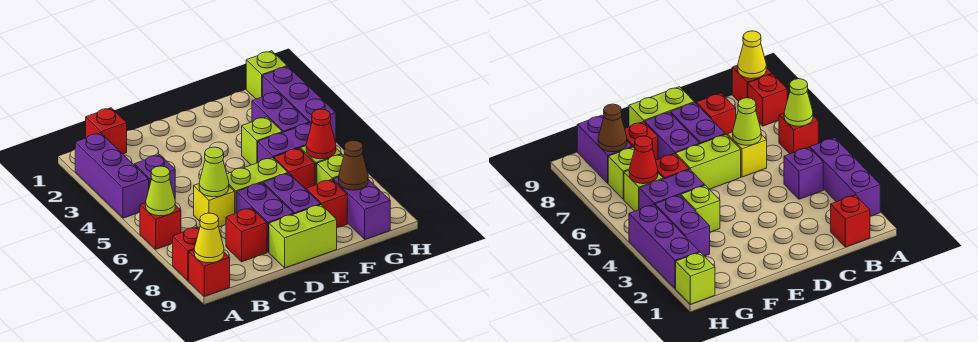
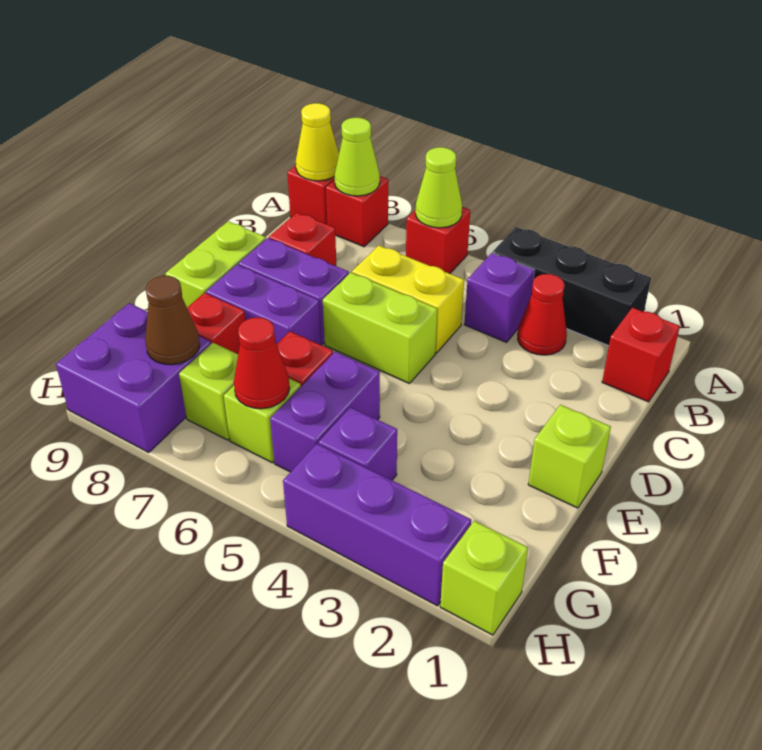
purple 1x3 brick [75,133,149,218] -> black 1x3 brick [493,227,651,346]
none -> red 1x1 cone [518,274,567,355]
yellow 1x1 brick [194,184,235,227] -> yellow 1x2 brick [352,245,464,353]
lime 1x1 cone [199,147,229,197] -> lime 1x1 cone moved to [334,118,380,196]
lime 1x2 brick [227,158,288,214] -> lime 1x2 brick turned to [323,273,437,384]
lime 1x1 brick [242,117,282,165] -> lime 1x1 brick moved to [528,405,611,508]
purple 1x2 brick [252,92,309,132] -> purple 1x1 brick [318,407,397,480]
purple 1x2 brick [333,177,390,239] -> purple 2x2 brick [56,303,211,452]

